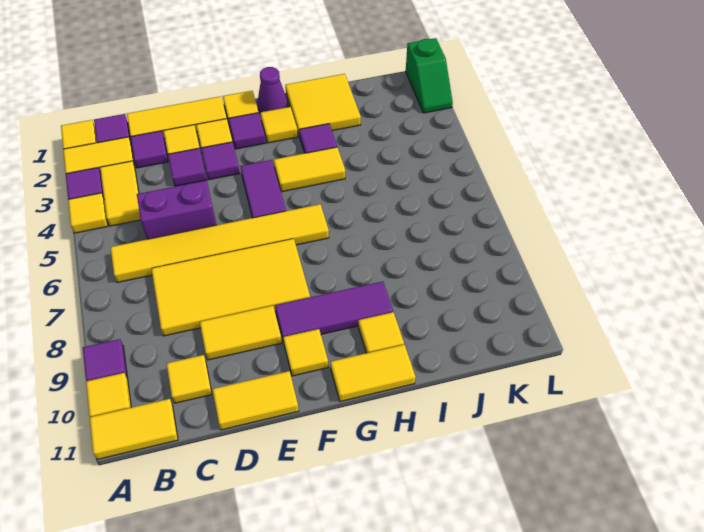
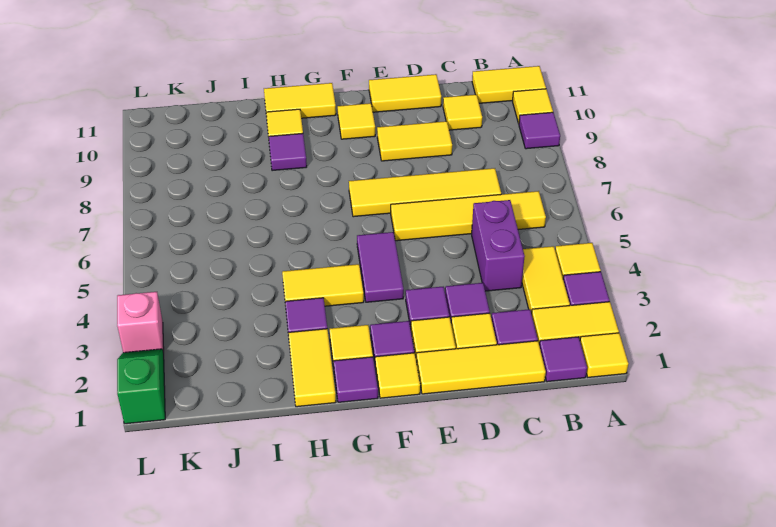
yellow 1x6 tile [110,204,329,283] -> yellow 1x4 tile [391,191,546,241]
purple 1x2 brick [137,180,216,239] -> purple 1x2 brick turned to [472,200,525,291]
yellow 2x4 tile [151,239,310,336] -> yellow 1x4 tile [349,168,501,217]
purple 1x3 tile [275,281,393,341] -> purple 1x1 tile [269,133,307,171]
purple 1x1 cone [257,67,288,113] -> purple 1x1 tile [334,357,378,402]
yellow 2x2 tile [285,74,361,137] -> yellow 1x2 tile [288,329,336,407]
none -> pink 1x1 brick [117,292,164,353]

